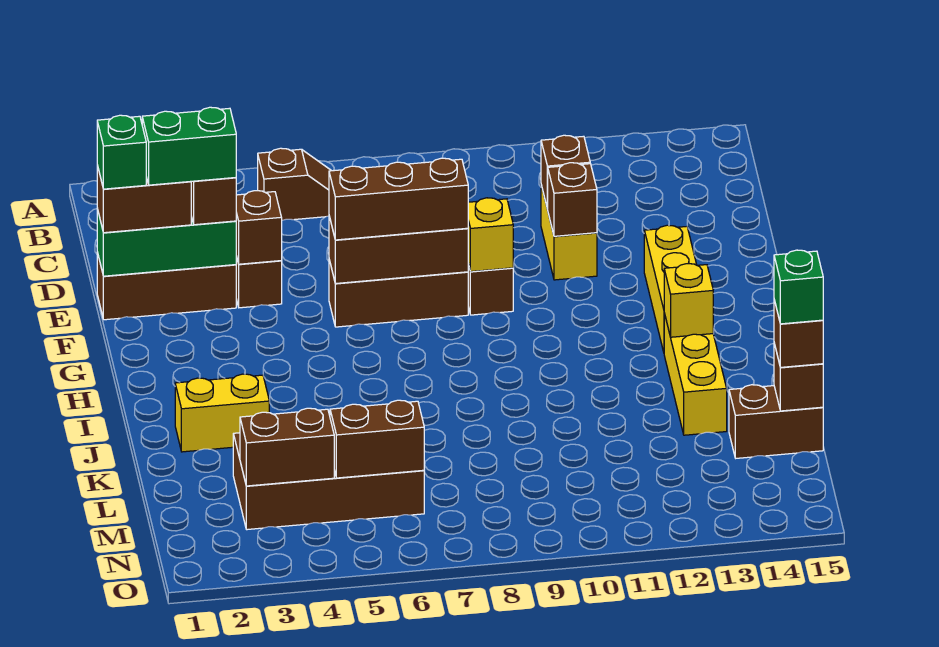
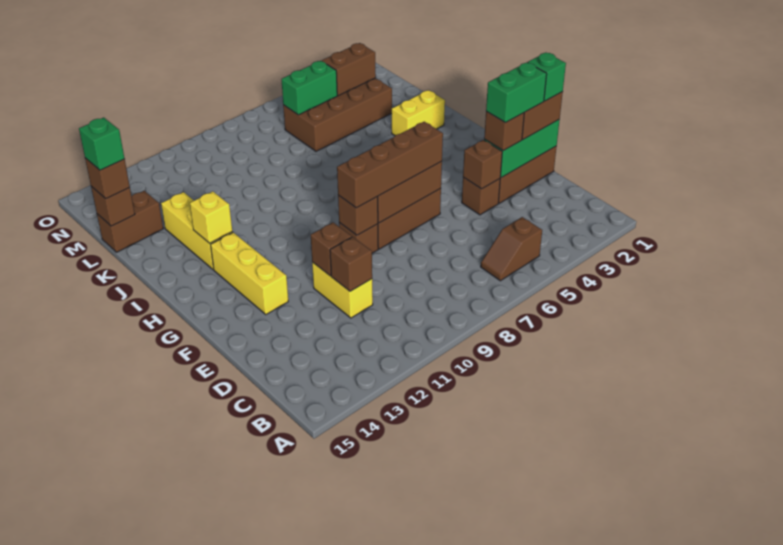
brown 1x3 brick [329,158,468,240] -> brown 1x4 brick [337,122,443,208]
yellow 1x1 brick [468,198,513,272] -> brown 1x1 brick [338,195,378,235]
brown 1x2 brick [330,400,424,478] -> green 1x2 brick [281,61,337,115]

